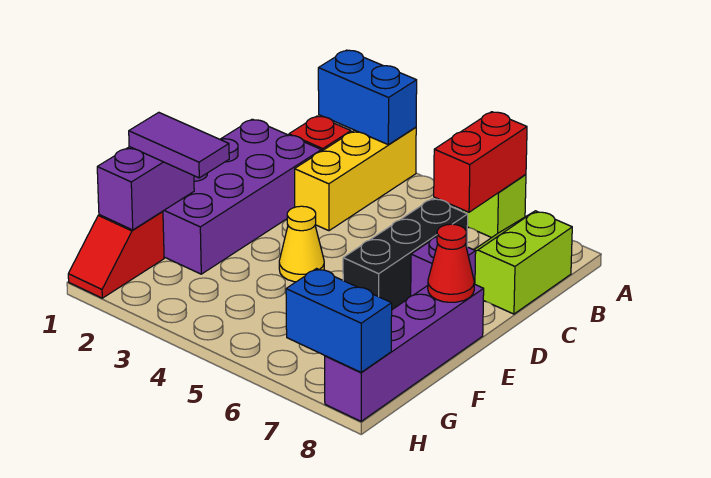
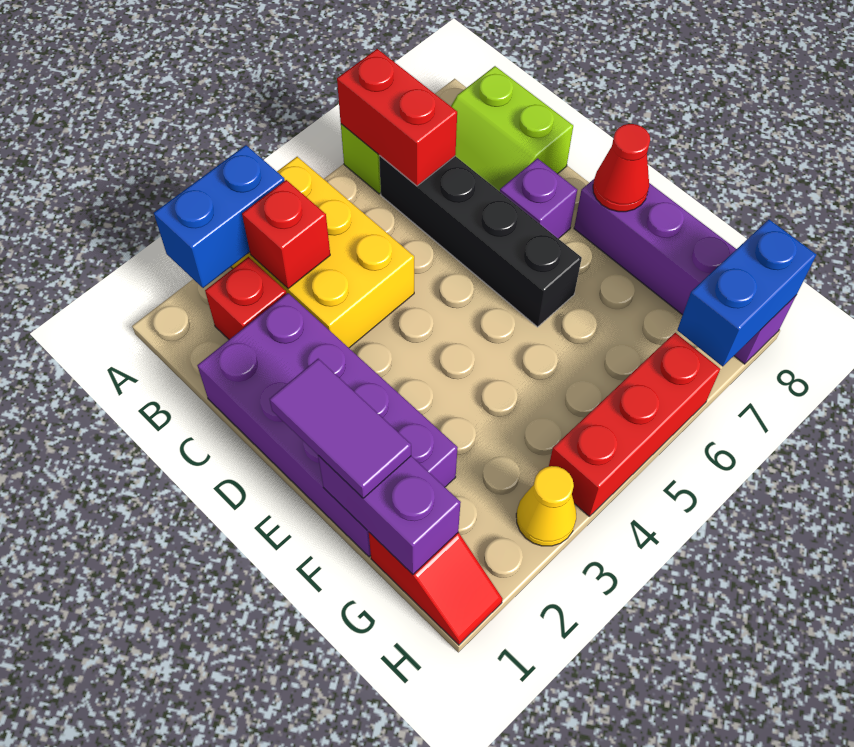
yellow 1x3 brick [295,127,416,231] -> yellow 2x3 brick [231,157,414,348]
none -> red 1x1 brick [242,180,330,289]
black 1x3 brick [343,198,468,310] -> black 1x4 brick [379,156,582,327]
yellow 1x1 cone [279,206,324,282] -> yellow 1x1 cone moved to [516,466,576,546]
purple 1x2 tile [129,112,229,178] -> purple 1x2 tile turned to [270,359,411,498]
none -> red 1x3 brick [549,333,720,517]

